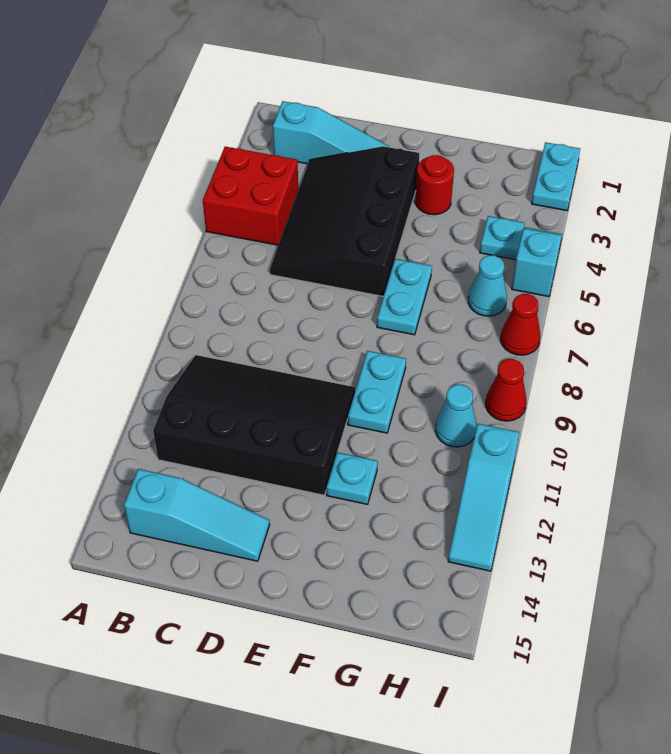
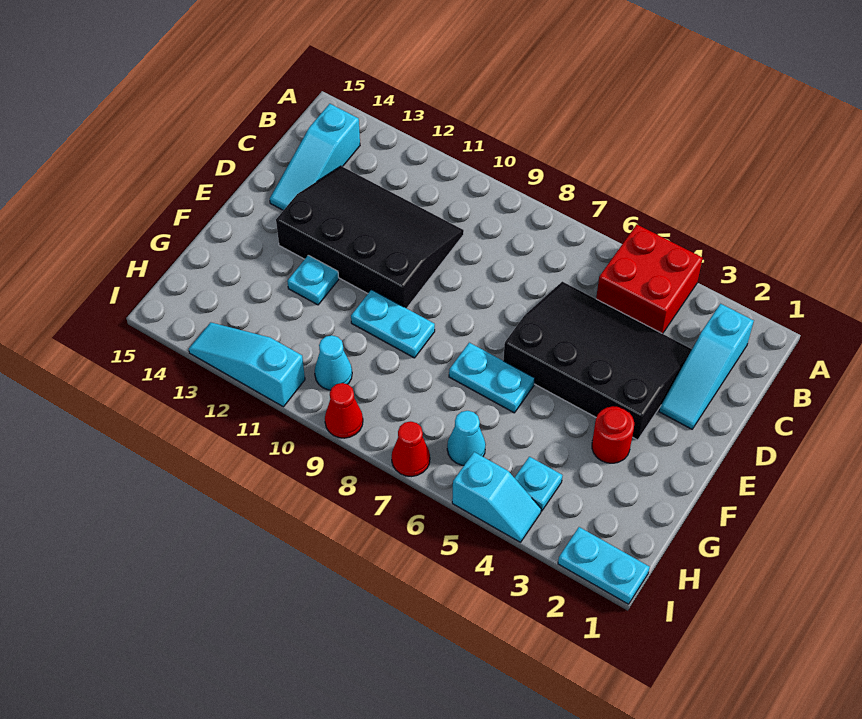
black 3x4 slope [153,355,355,495] -> black 3x4 slope turned to [276,166,464,308]

